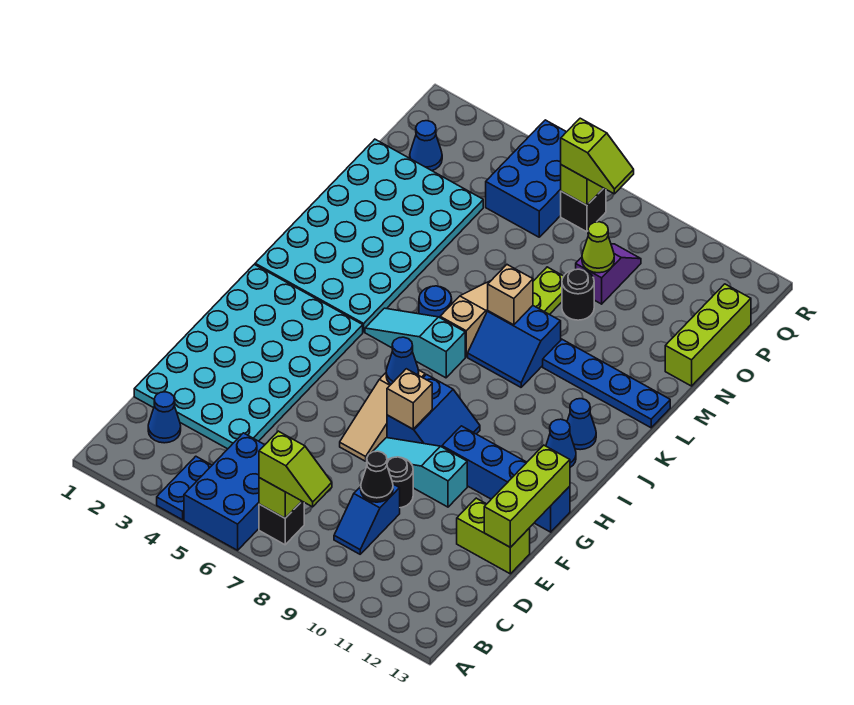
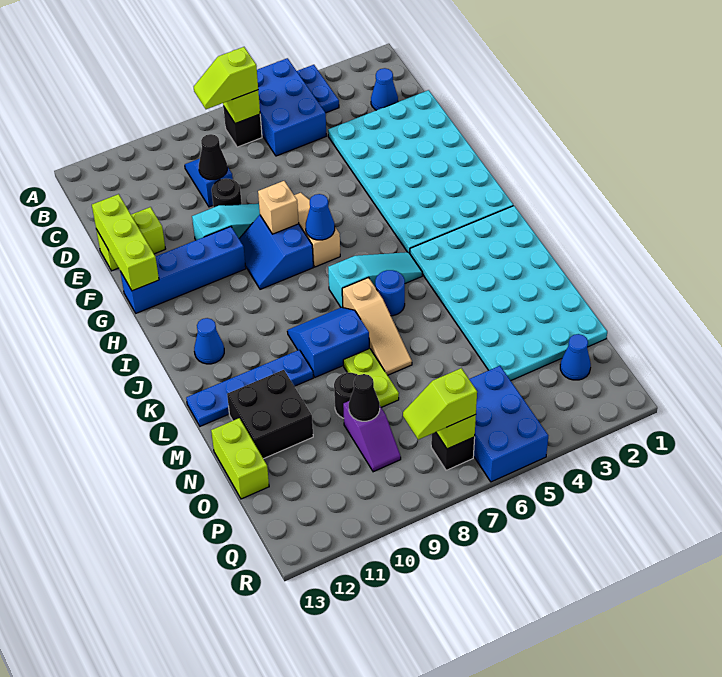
blue 1x1 cone [546,419,576,467] -> none
tan 1x1 brick [488,265,533,325] -> none
none -> black 2x2 brick [227,370,313,459]
lime 1x3 brick [665,284,751,386] -> lime 1x2 brick [211,418,269,499]
lime 1x1 cone [582,222,614,273] -> black 1x1 cone [349,374,380,421]

